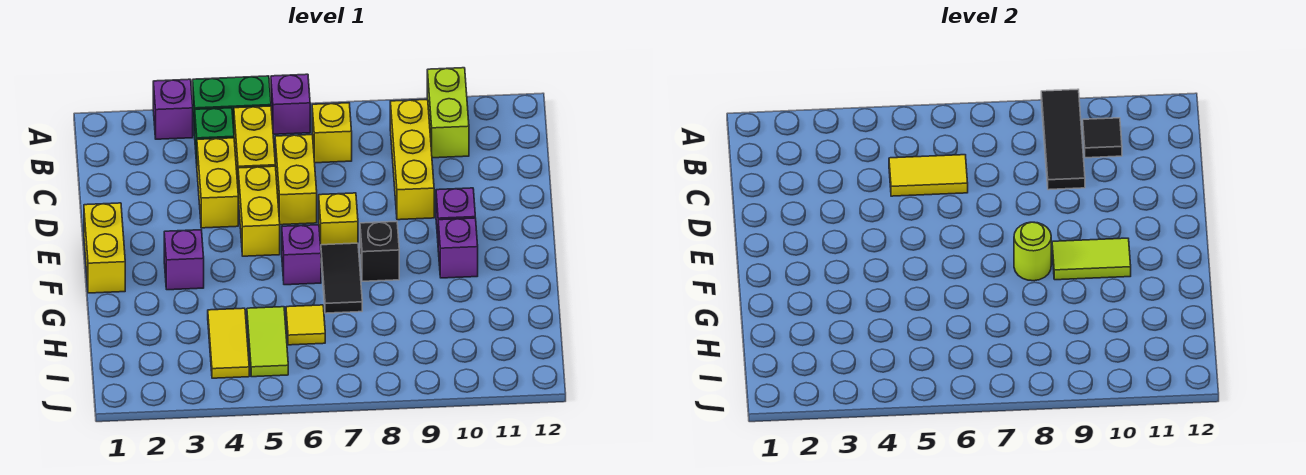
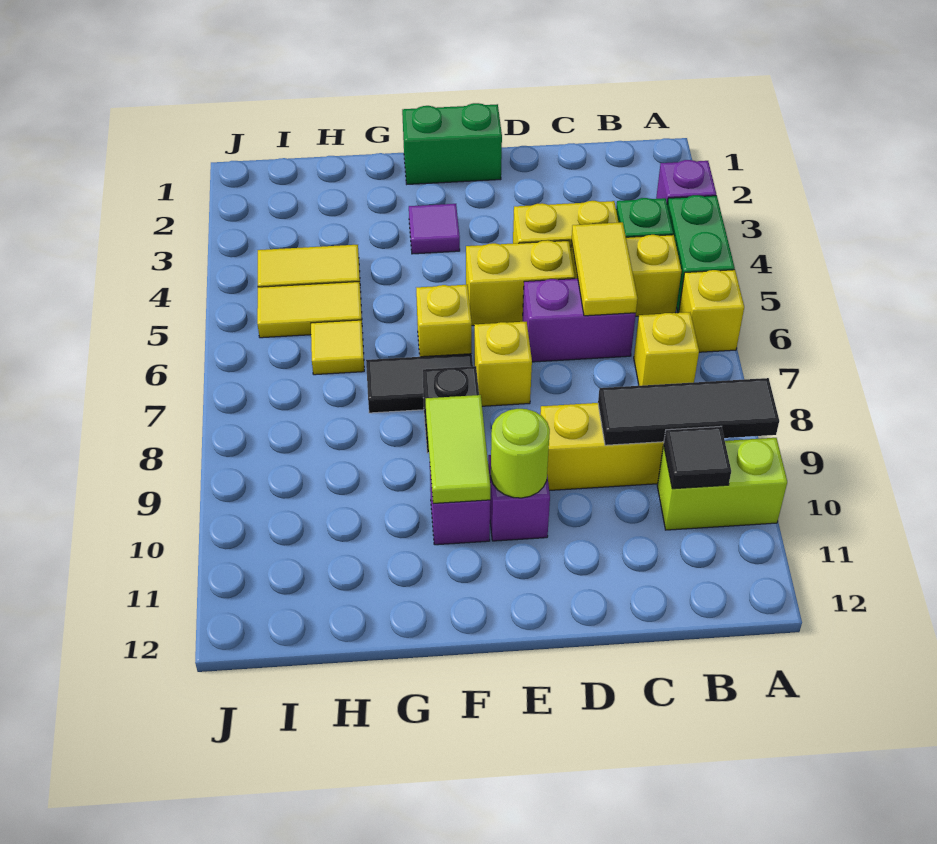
purple 1x1 brick [271,74,310,134] -> yellow 1x1 brick [679,270,744,352]
yellow 1x2 brick [275,135,317,225] -> purple 1x2 brick [523,278,636,362]
yellow 1x2 brick [84,203,125,293] -> green 1x2 brick [402,103,502,184]
purple 1x1 brick [164,230,204,290] -> purple 1x1 tile [409,204,460,254]
purple 1x1 brick [282,225,321,285] -> yellow 1x1 brick [416,285,472,357]
lime 1x1 round brick [1014,222,1051,281] -> lime 1x1 round brick moved to [491,409,550,498]
lime 1x2 tile [247,307,288,377] -> yellow 1x2 tile [257,282,362,338]

